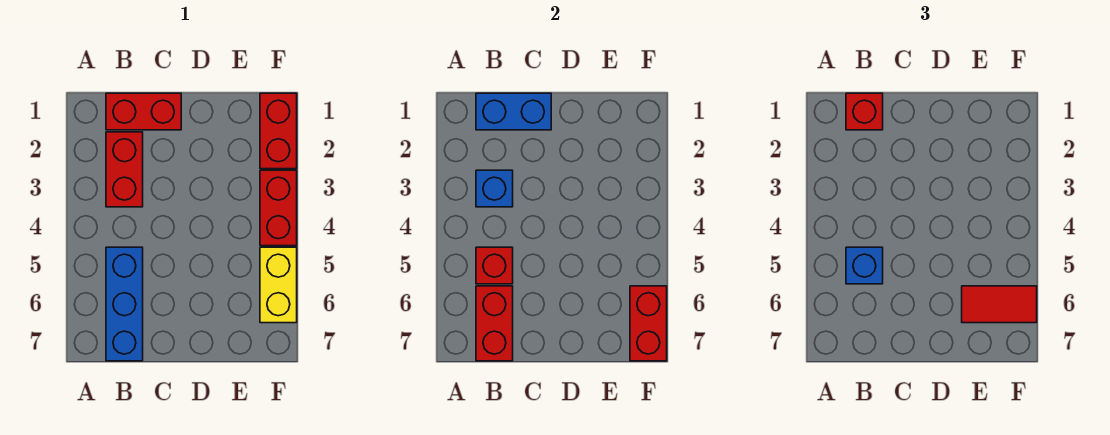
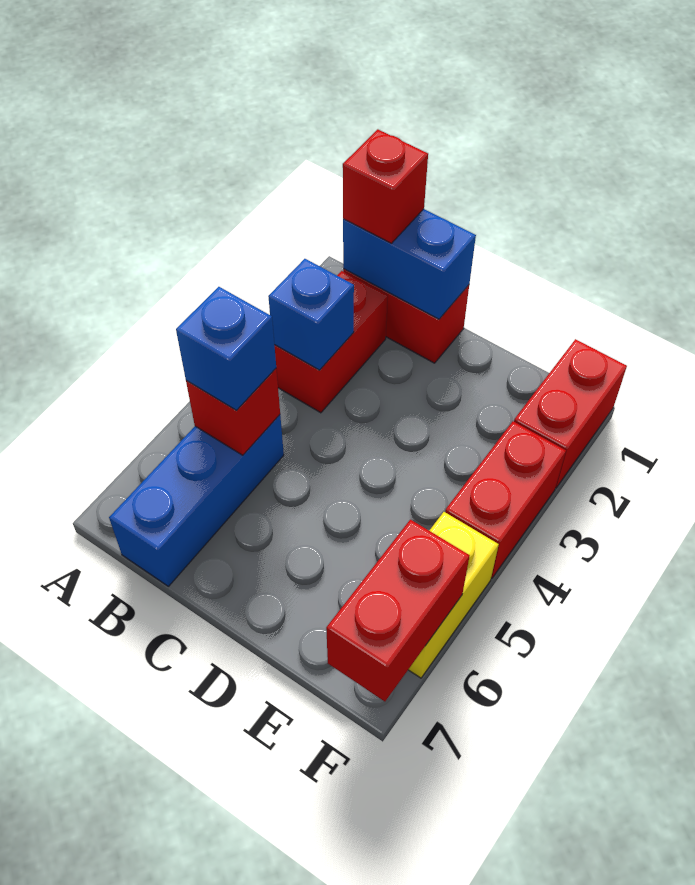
red 1x2 brick [476,286,513,361] -> none
red 1x2 tile [962,286,1037,323] -> none

